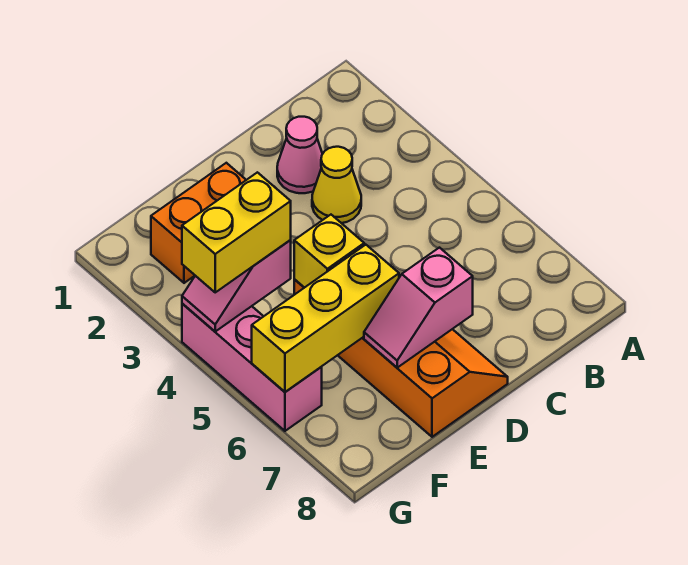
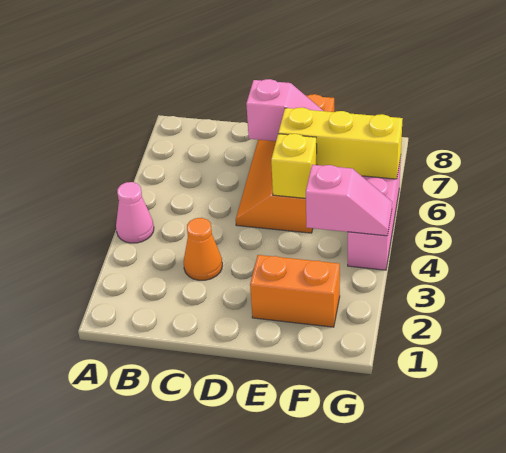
pink 1x1 cone [277,117,322,193] -> pink 1x1 cone moved to [116,182,154,243]
yellow 1x1 cone [312,147,361,223] -> orange 1x1 cone [184,218,222,280]
yellow 1x2 brick [182,172,291,292] -> none

